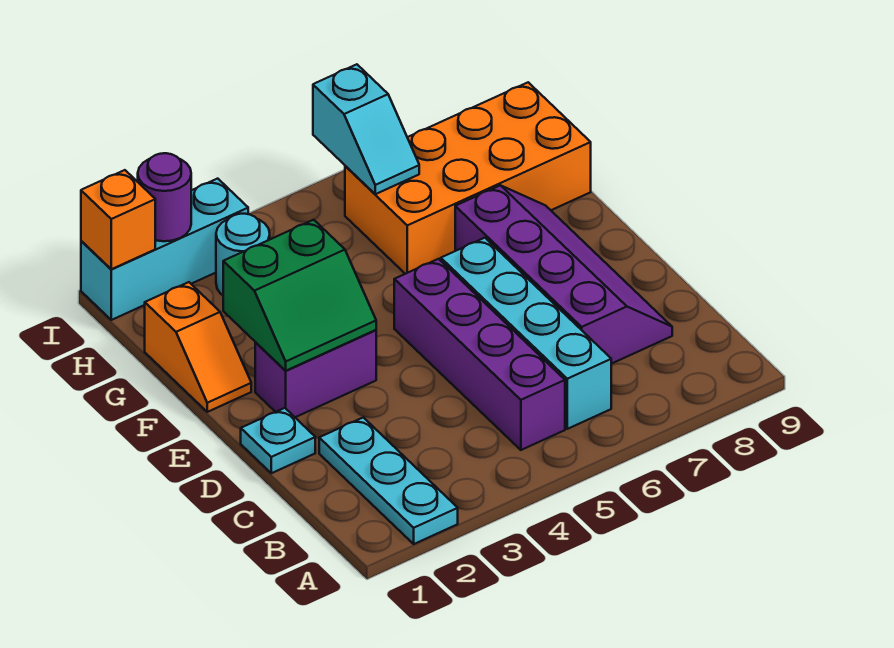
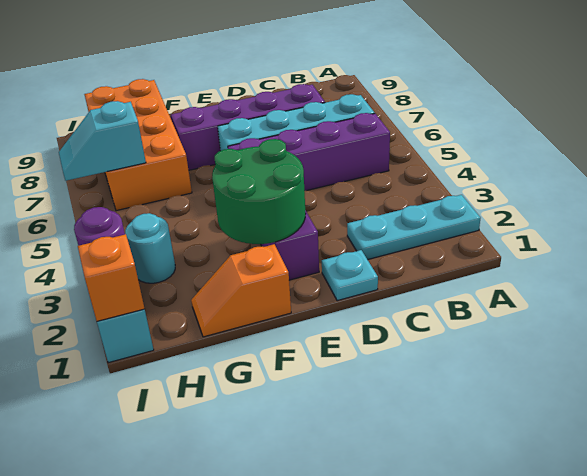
green 2x2 slope [223,220,376,371] -> green 2x2 round brick [212,139,306,244]
orange 1x2 slope [145,282,251,412] -> orange 1x2 slope turned to [191,244,291,337]
cyan 1x2 slope [313,64,419,194] -> cyan 1x2 slope turned to [59,101,146,181]

